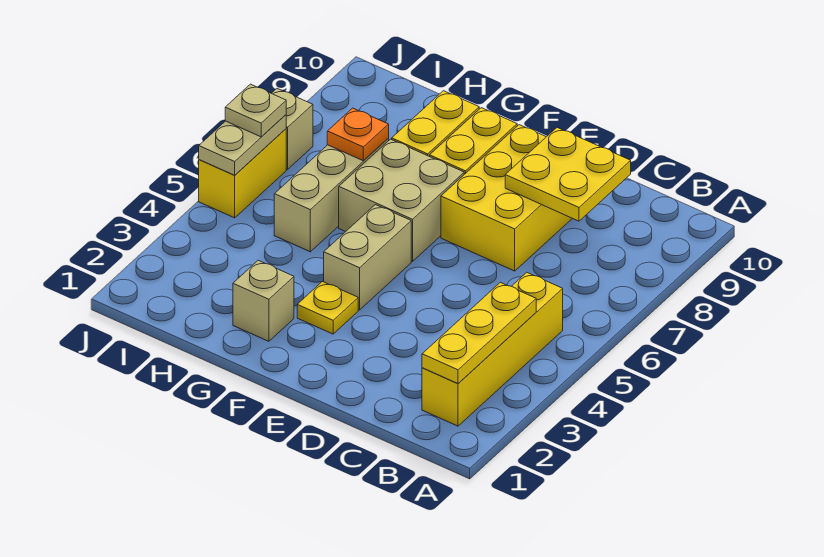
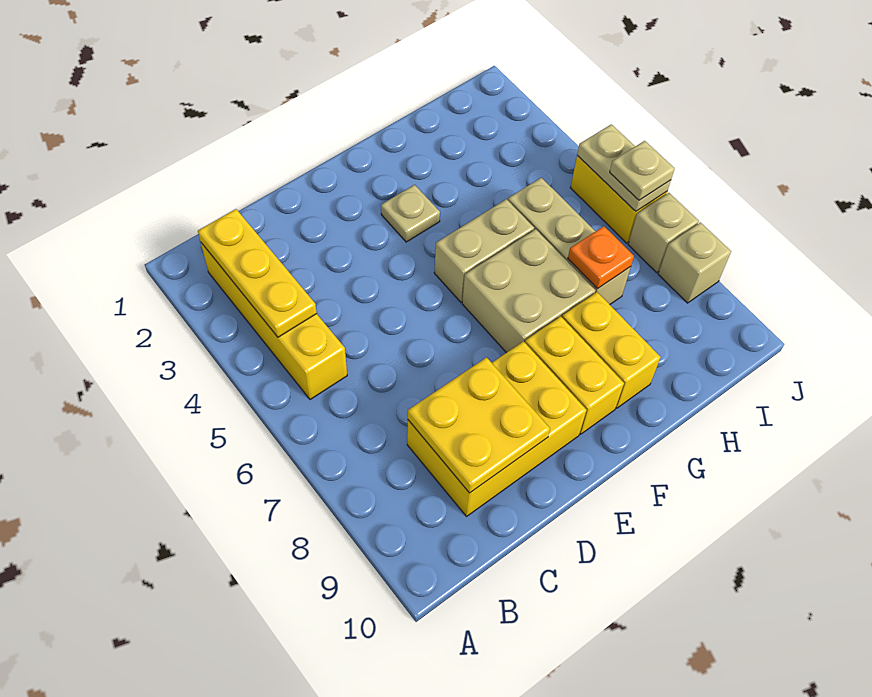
yellow 2x3 brick [441,125,572,271] -> yellow 2x3 brick turned to [407,341,586,516]
yellow 1x1 plate [297,281,358,334] -> tan 1x1 plate [381,185,440,242]
tan 1x2 brick [324,205,411,310] -> tan 1x2 brick turned to [434,199,534,302]
tan 1x1 brick [233,260,294,341] -> tan 1x1 brick moved to [658,222,731,303]

